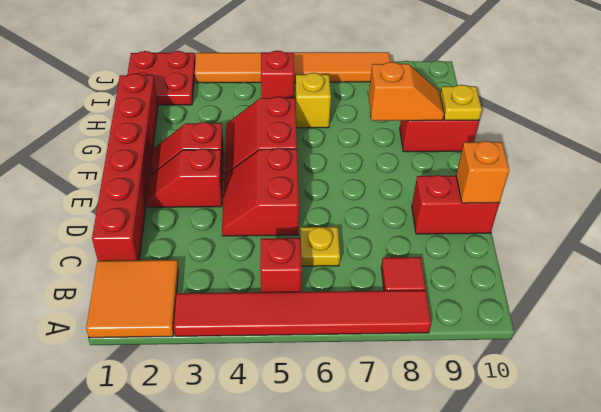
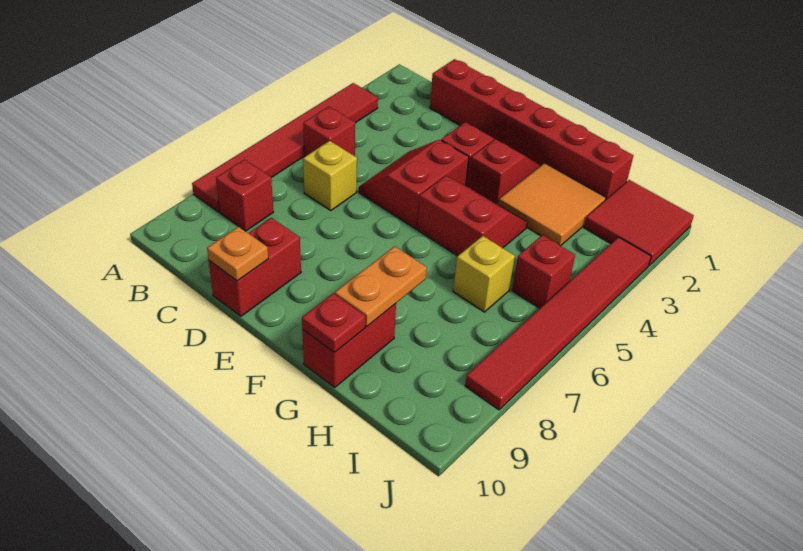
orange 2x2 tile [86,260,179,338] -> orange 2x2 tile moved to [498,163,606,246]
red 1x1 tile [381,257,426,291] -> red 1x1 brick [216,159,273,231]
yellow 1x1 plate [300,227,340,266] -> yellow 1x1 brick [303,141,357,210]
red 2x2 slope [222,148,299,236] -> red 2x2 slope turned to [359,140,469,229]
orange 1x1 brick [456,141,509,203] -> orange 1x1 plate [207,226,268,281]
orange 1x2 slope [369,62,444,121] -> orange 1x2 plate [335,246,427,326]
yellow 1x1 plate [440,85,482,120] -> red 1x1 plate [302,293,365,353]
red 2x2 plate [127,51,196,105] -> red 2x2 tile [584,180,694,266]
orange 1x6 tile [195,52,391,83] -> red 1x6 tile [465,237,651,410]

